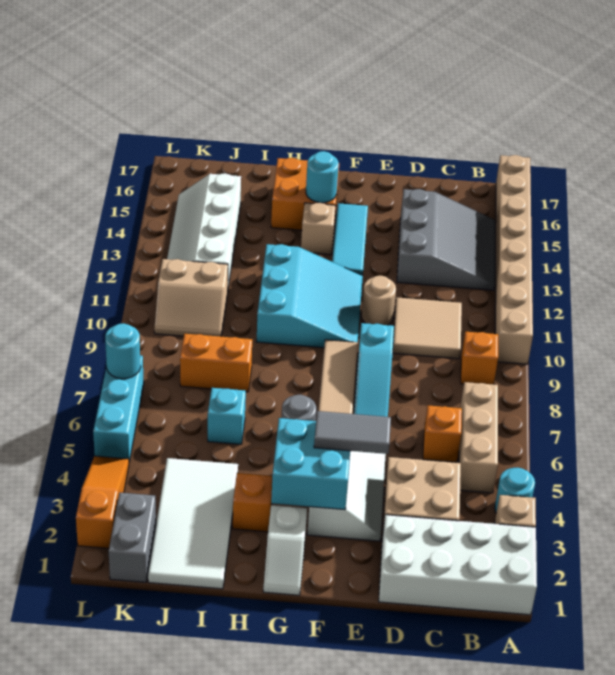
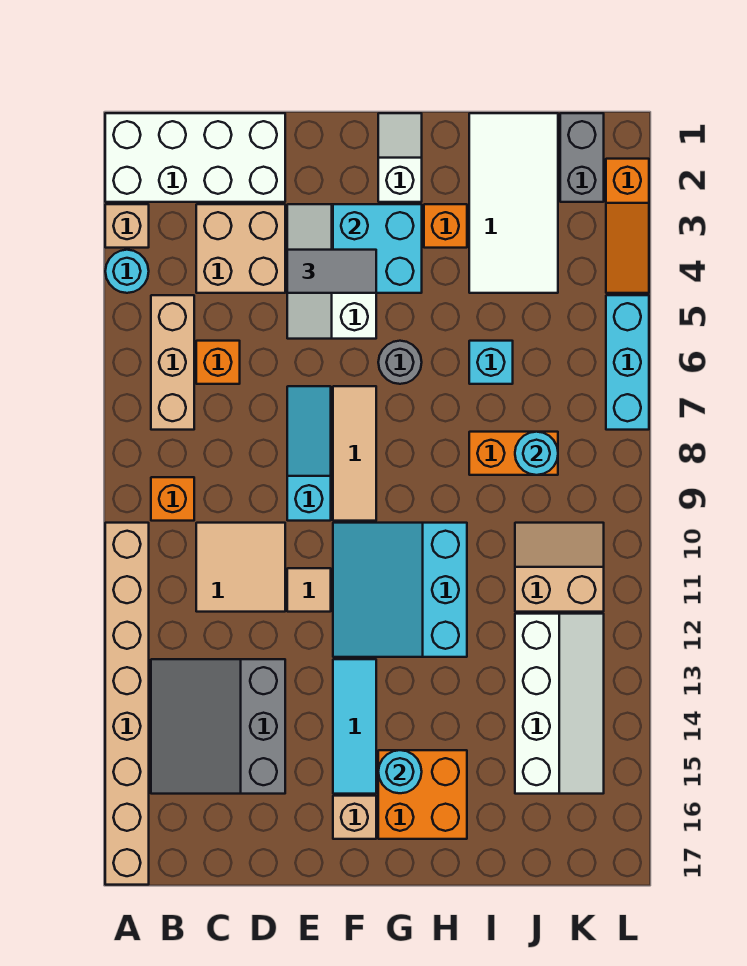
tan 1x1 round brick [361,276,396,325] -> tan 1x1 tile [287,568,331,612]
tan 1x1 brick [301,203,336,255] -> tan 1x1 brick moved to [333,796,376,839]
cyan 1x1 round brick [105,323,141,379] -> cyan 1x1 round brick moved to [515,432,558,475]

